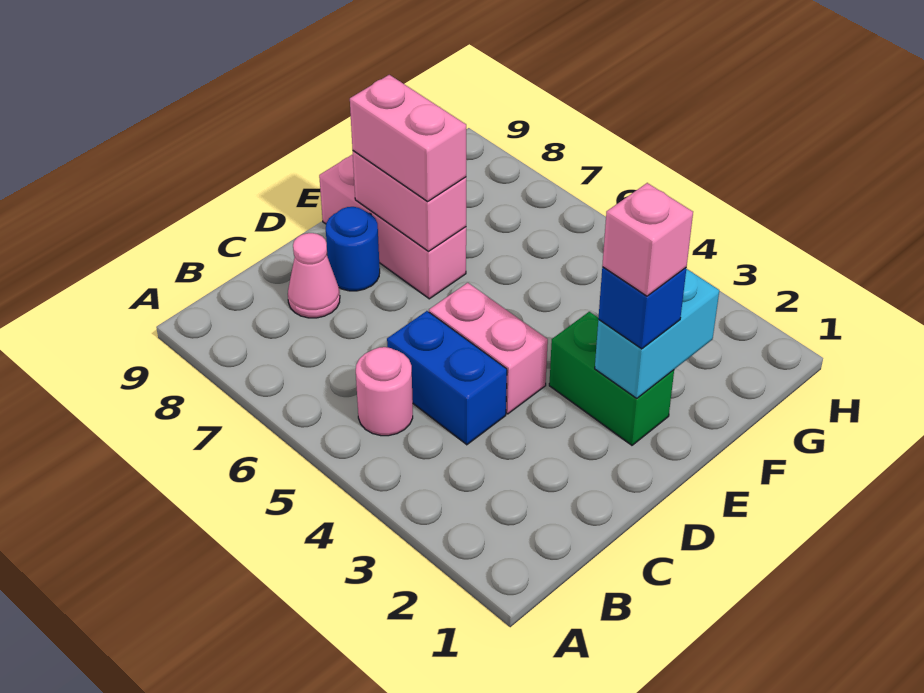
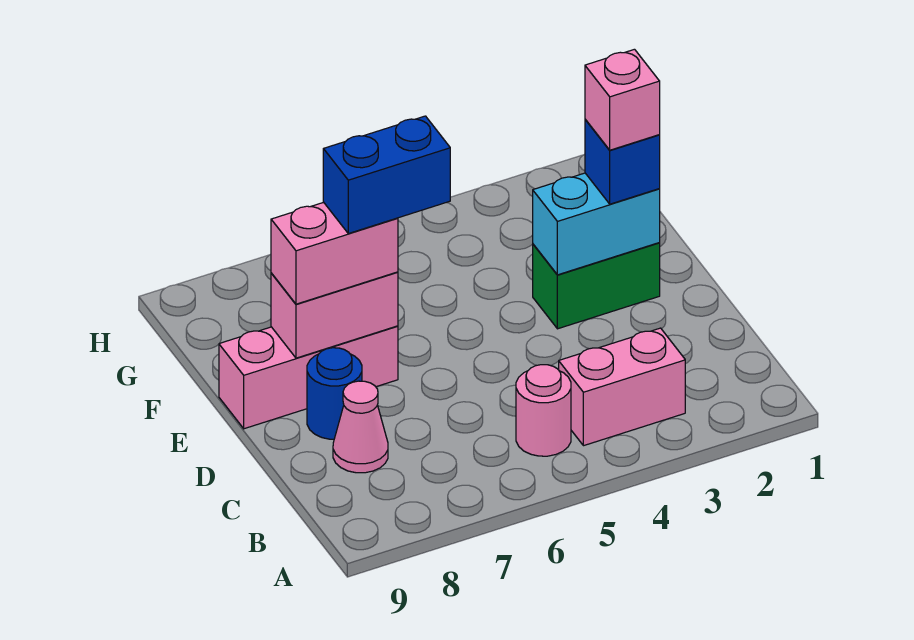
blue 1x2 brick [387,311,507,445] -> blue 1x2 brick moved to [323,116,450,234]
pink 1x2 brick [429,283,548,414] -> pink 1x2 brick moved to [559,328,685,446]
cyan 1x2 brick [595,269,719,398] -> cyan 1x2 brick turned to [533,173,660,275]

